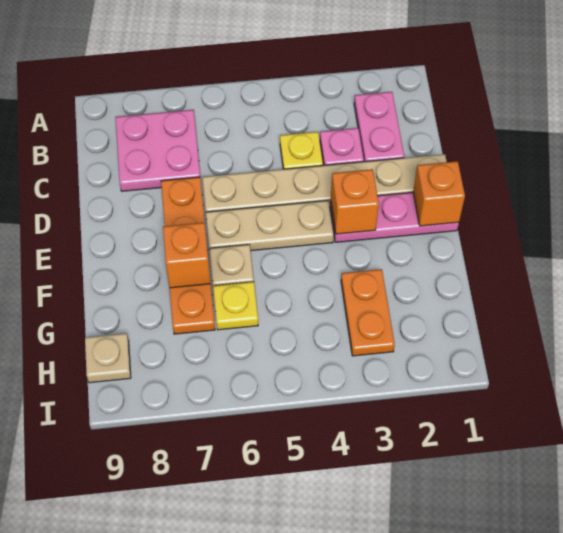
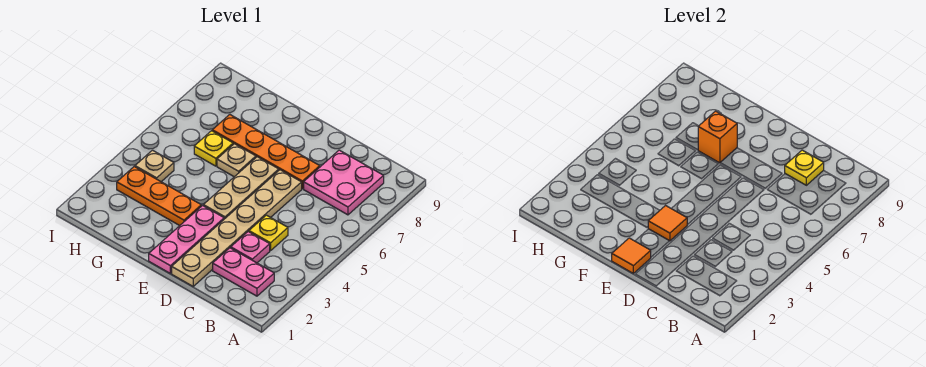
none -> yellow 1x1 plate [785,150,824,185]
orange 1x1 brick [413,161,465,226] -> orange 1x1 tile [612,238,651,273]
orange 1x1 brick [331,169,379,234] -> orange 1x1 tile [648,206,687,241]
orange 1x2 plate [341,269,395,356] -> orange 1x3 plate [117,167,201,226]
tan 1x1 plate [85,333,131,383] -> tan 1x1 plate moved to [135,150,174,182]

